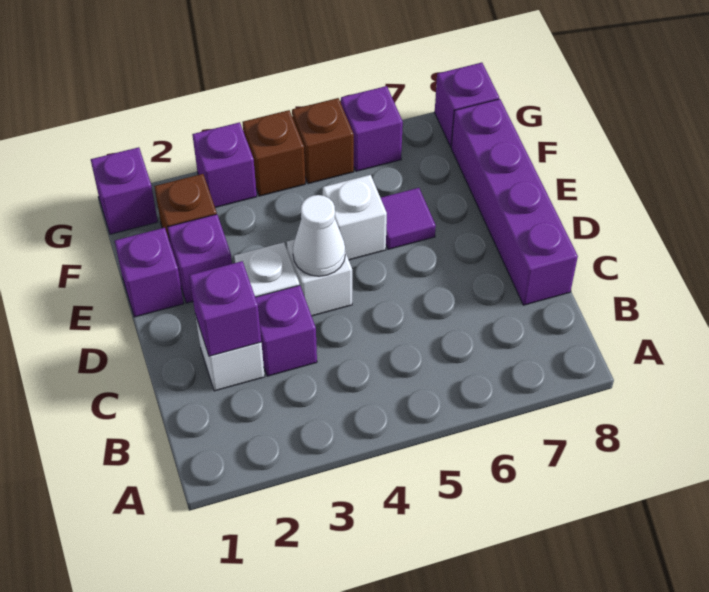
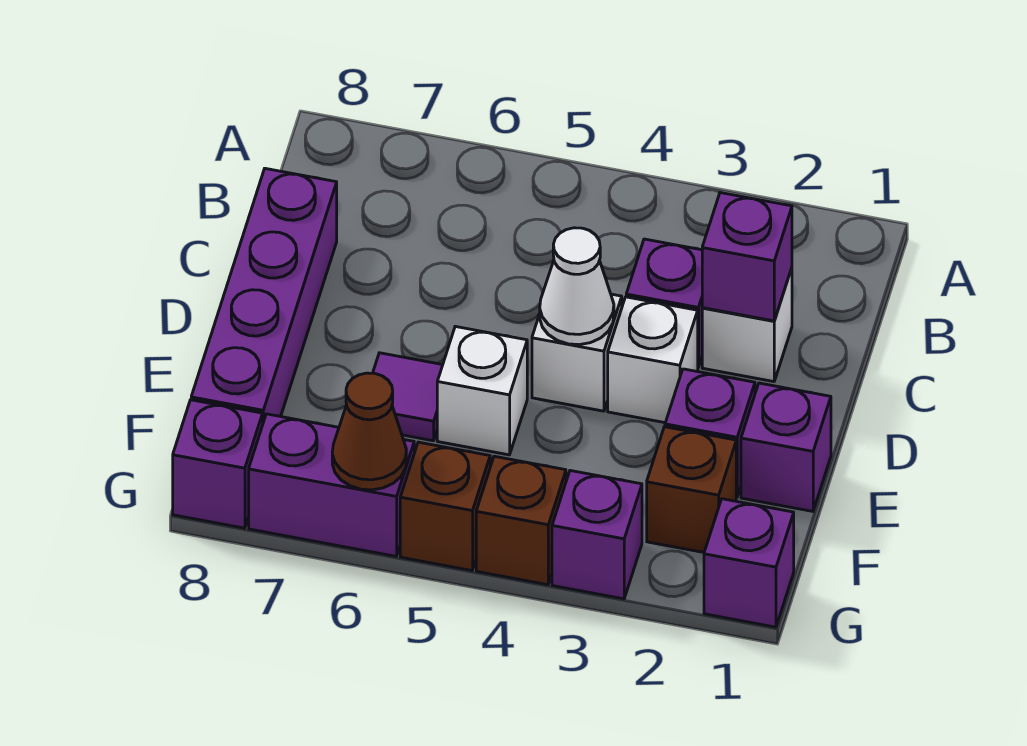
purple 1x1 brick [341,86,403,171] -> purple 1x2 brick [249,414,414,556]
none -> brown 1x1 cone [332,373,406,490]

